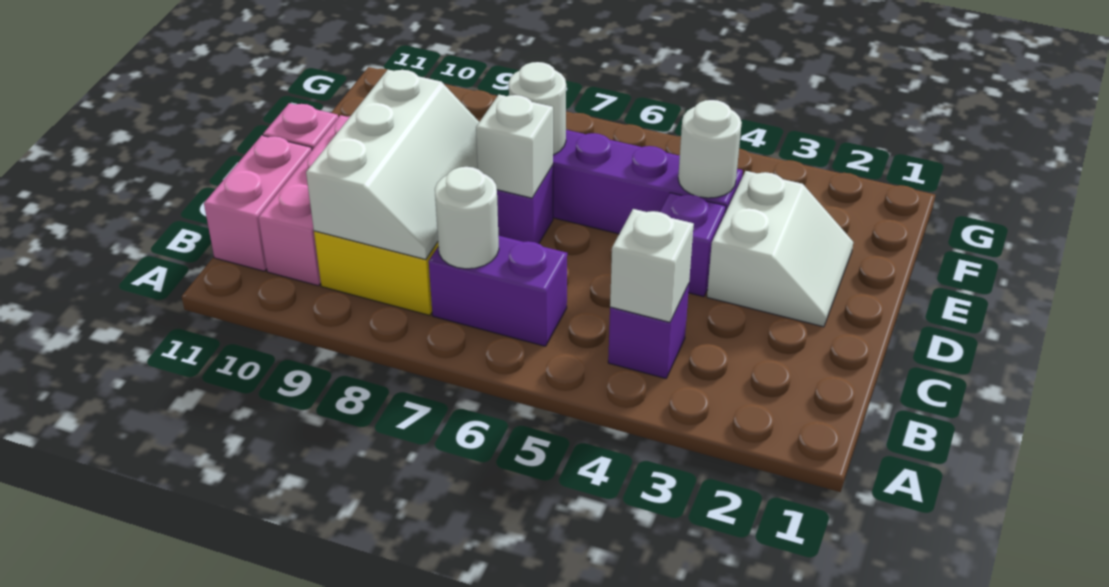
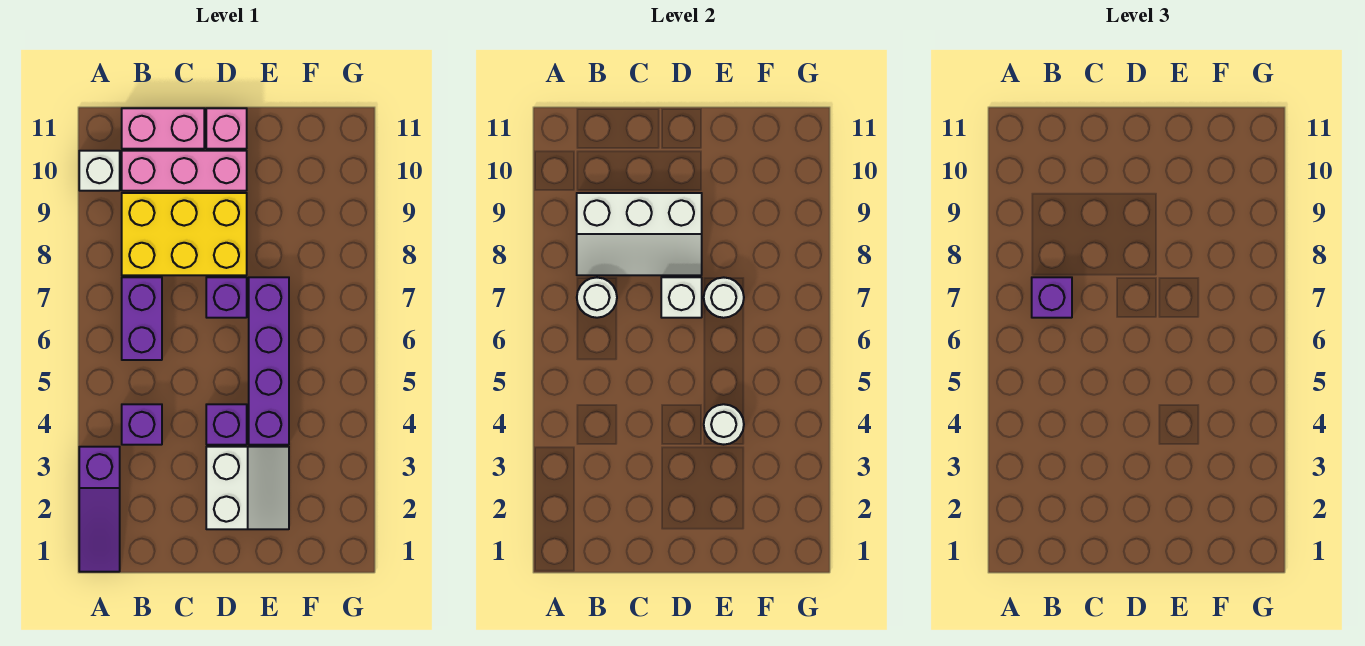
none -> purple 1x3 slope [79,447,120,572]
white 1x1 brick [610,209,694,322] -> white 1x1 brick moved to [79,151,120,191]
none -> purple 1x1 brick [1032,277,1072,318]
white 2x2 slope [707,171,853,327] -> white 2x2 slope turned to [206,447,289,529]

